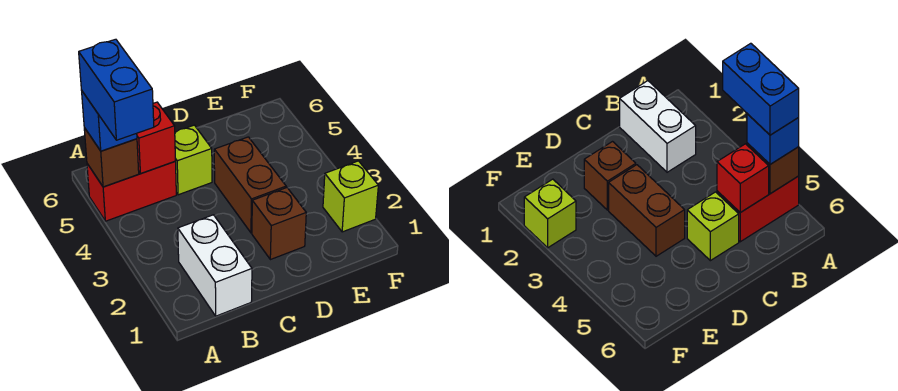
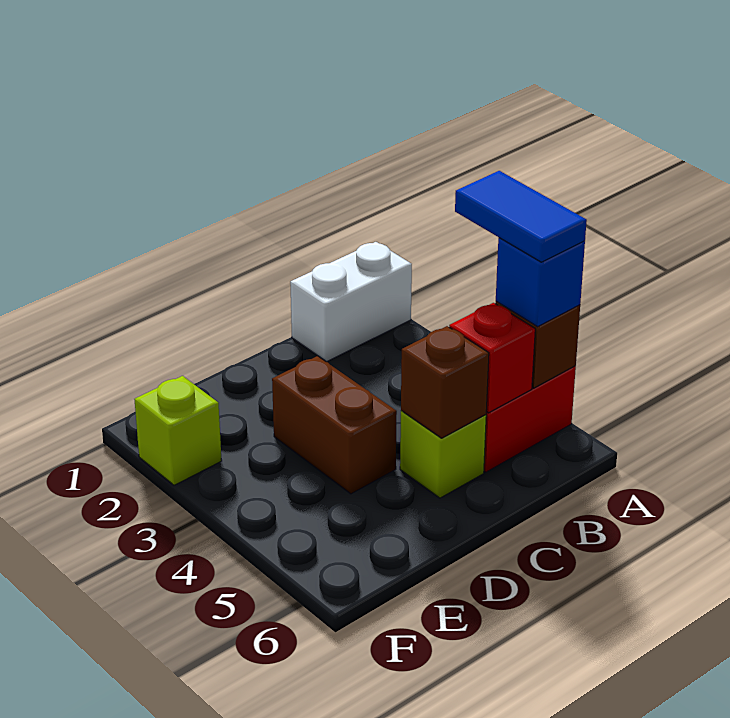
blue 1x2 brick [79,39,154,140] -> blue 1x2 tile [455,171,587,262]
white 1x2 brick [178,215,252,316] -> white 1x2 brick turned to [290,242,412,362]
brown 1x1 brick [252,188,306,260] -> brown 1x1 brick moved to [401,326,489,438]

